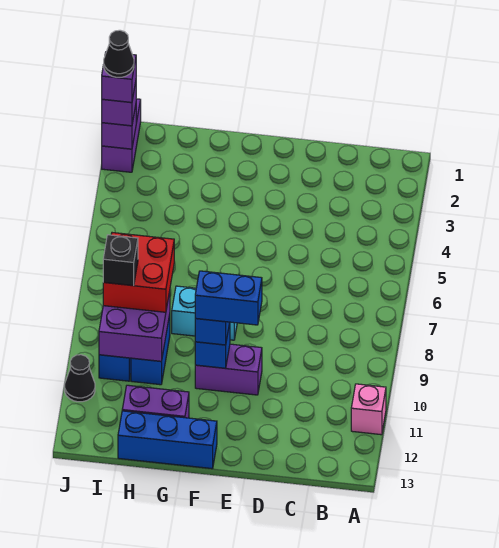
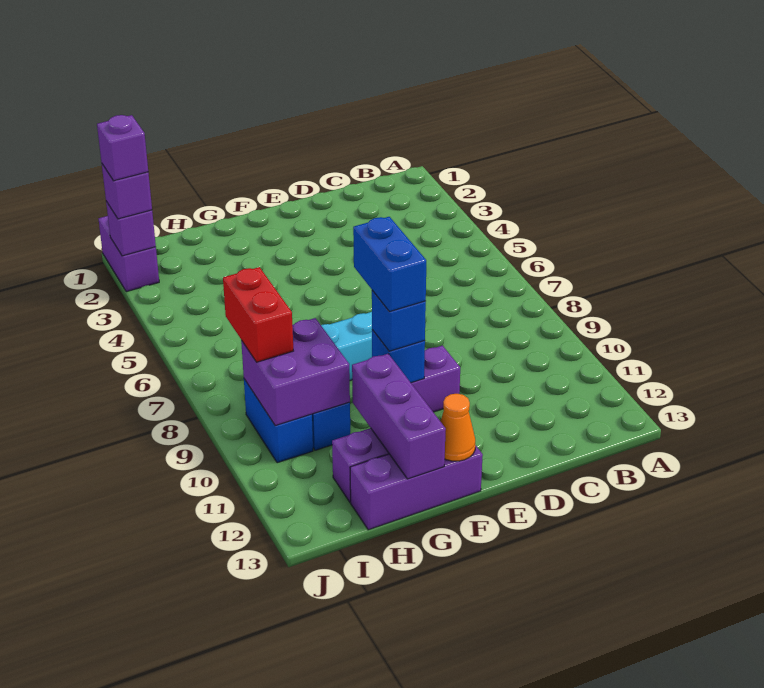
pink 1x1 brick [351,384,386,435] -> none
blue 1x2 brick [195,271,262,325] -> blue 1x2 brick turned to [353,217,426,312]
blue 1x3 brick [118,411,217,469] -> purple 1x3 brick [350,445,483,530]
none -> orange 1x1 cone [440,394,475,461]
none -> purple 1x3 brick [352,354,446,479]
red 2x2 brick [103,233,174,312] -> red 1x2 brick [223,267,293,362]
black 1x1 brick [103,235,138,286] -> none
black 1x1 cone [104,30,134,77] -> none
black 1x1 cone [65,355,95,402] -> none

